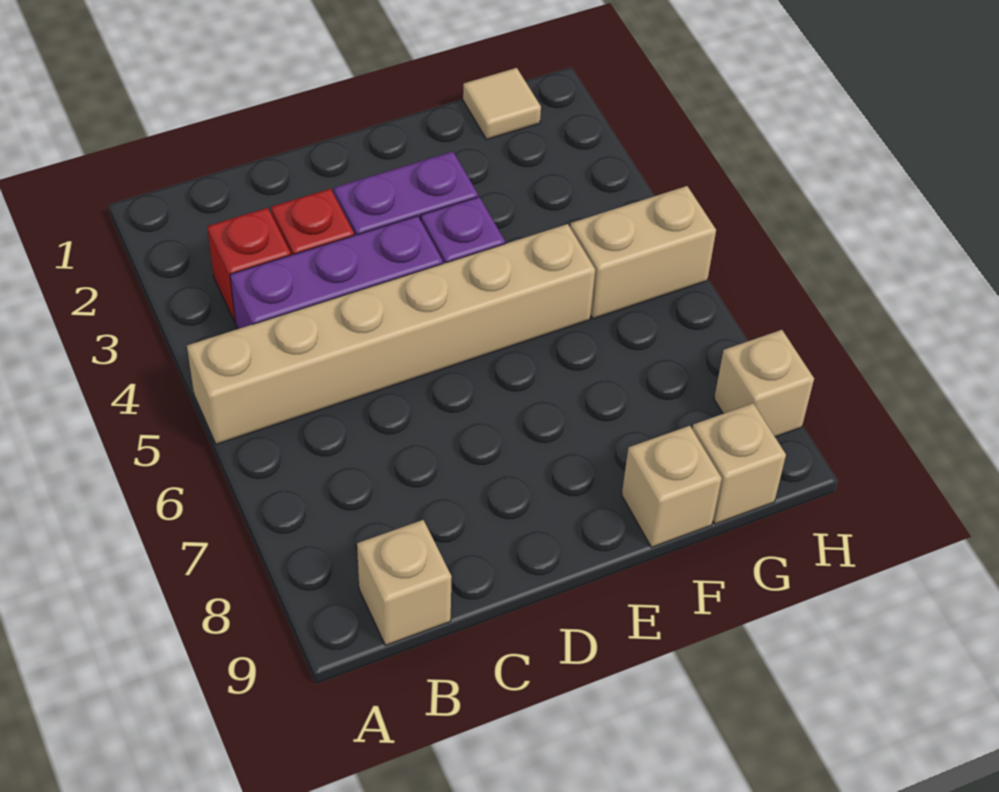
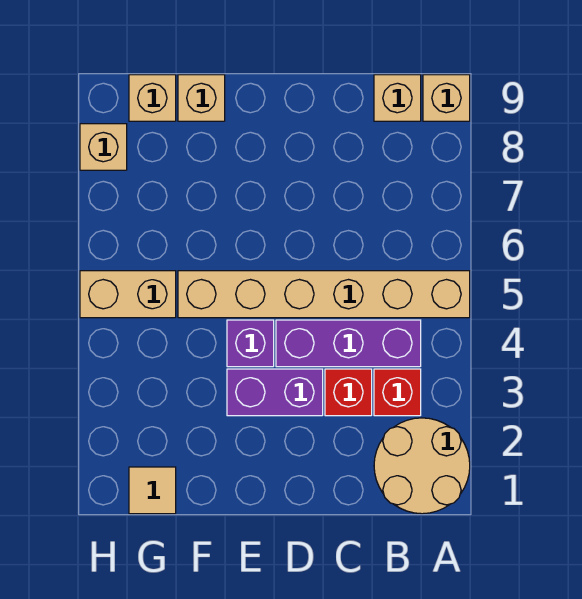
none -> tan 2x2 round brick [374,418,470,514]
none -> tan 1x1 brick [423,75,470,121]

